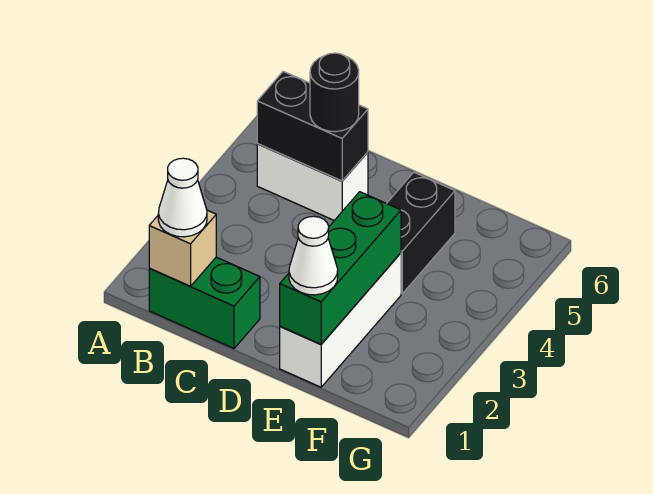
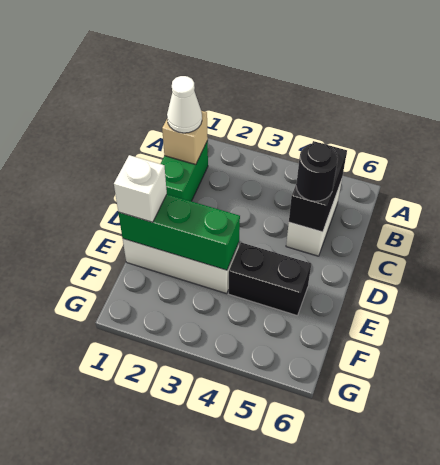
white 1x1 cone [289,216,338,295] -> white 1x1 brick [114,155,167,222]

